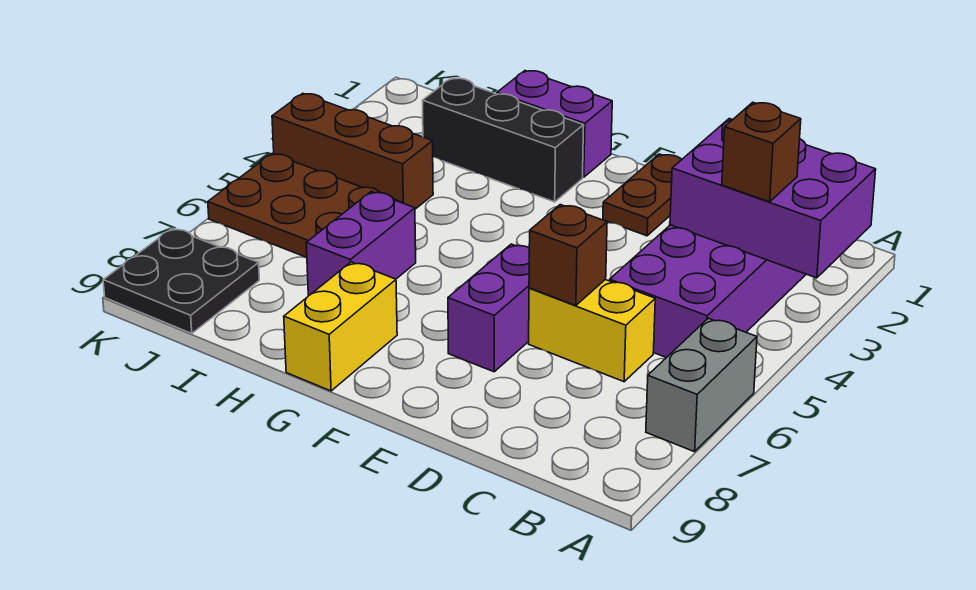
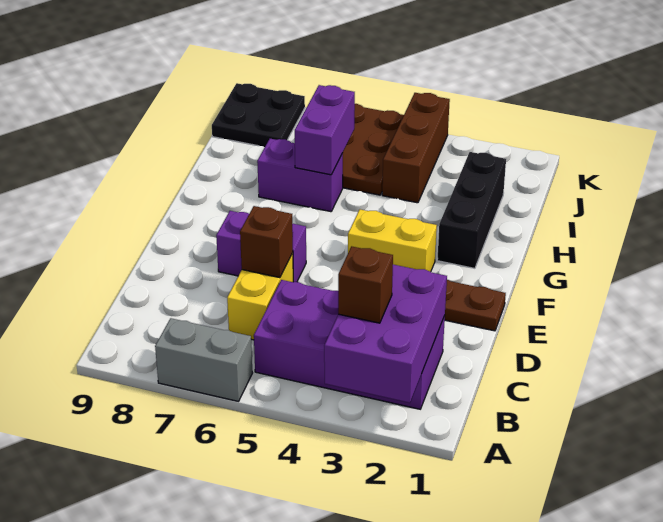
purple 1x2 brick [497,71,612,177] -> purple 1x2 brick moved to [295,85,355,175]
yellow 1x2 brick [284,262,397,391] -> yellow 1x2 brick moved to [348,209,437,272]

